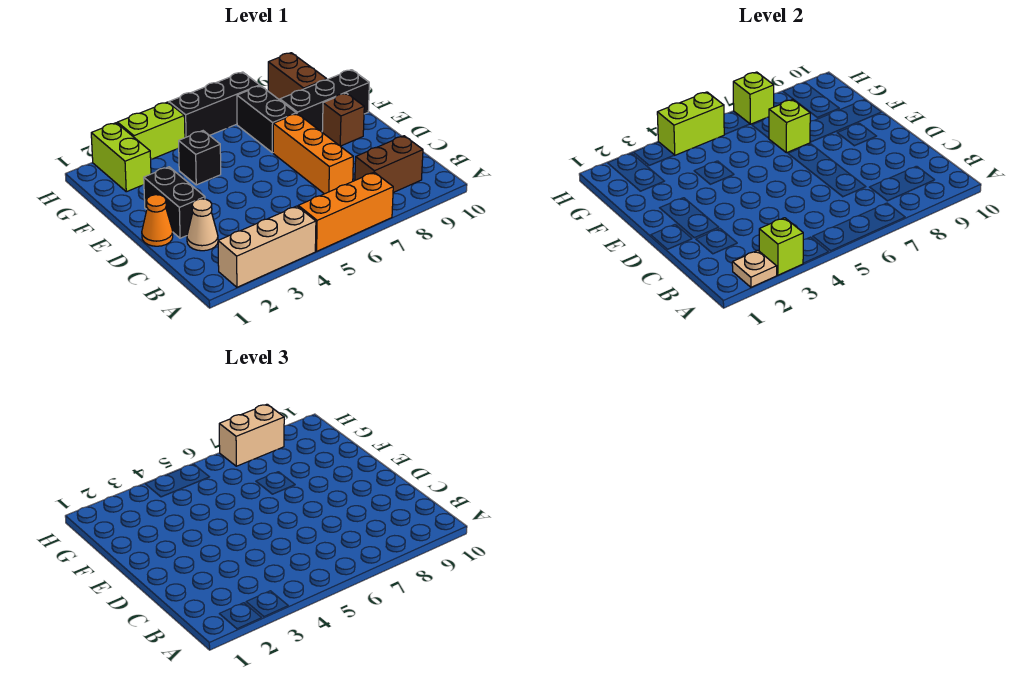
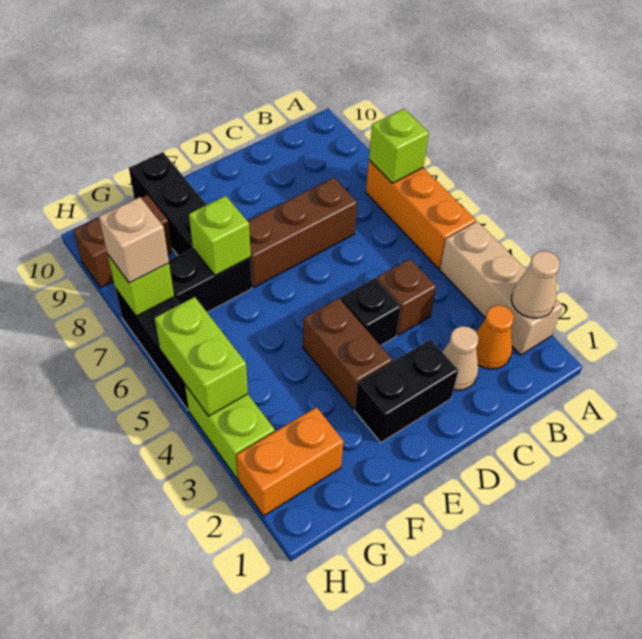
tan 1x1 plate [732,250,777,287] -> tan 1x1 cone [511,251,560,318]
lime 1x1 brick [759,218,803,275] -> lime 1x1 brick moved to [369,109,429,183]
brown 1x2 brick [355,136,423,193] -> brown 1x2 brick moved to [303,298,392,409]
orange 1x3 brick [273,114,353,194] -> brown 1x3 brick [248,178,357,287]
orange 1x1 cone [142,195,173,246] -> orange 1x1 cone moved to [476,305,514,369]
brown 1x1 brick [322,93,364,146] -> brown 1x1 brick moved to [377,259,436,335]
black 1x1 brick [179,131,221,185] -> black 1x1 brick moved to [341,278,401,346]
lime 1x2 brick [91,123,151,192] -> orange 1x2 brick [236,407,344,516]
tan 1x2 brick [219,404,284,466] -> tan 1x1 brick [99,197,169,283]

